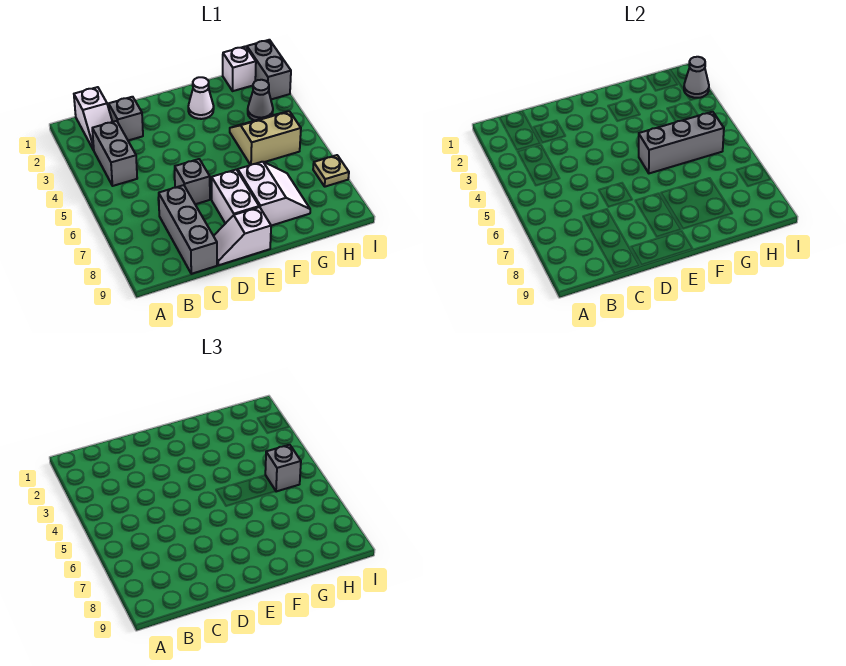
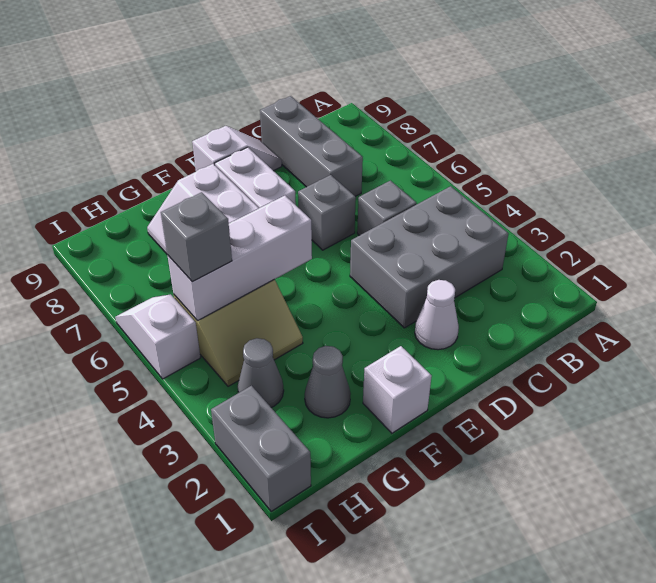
white 1x2 slope [74,87,112,150] -> white 1x2 slope moved to [115,294,201,379]
grey 1x2 brick [92,121,137,186] -> grey 2x3 brick [350,186,509,328]
grey 1x1 brick [109,97,143,140] -> grey 1x1 brick moved to [357,181,417,235]
white 1x1 cone [188,77,214,119] -> white 1x1 cone moved to [415,280,459,350]
grey 1x3 brick [639,112,724,173] -> white 1x3 brick [167,196,312,321]
white 1x1 brick [223,46,256,91] -> white 1x1 brick moved to [363,346,432,433]
grey 1x1 cone [684,57,709,98] -> grey 1x1 cone moved to [305,346,351,418]
tan 1x1 plate [313,155,349,187] -> none

